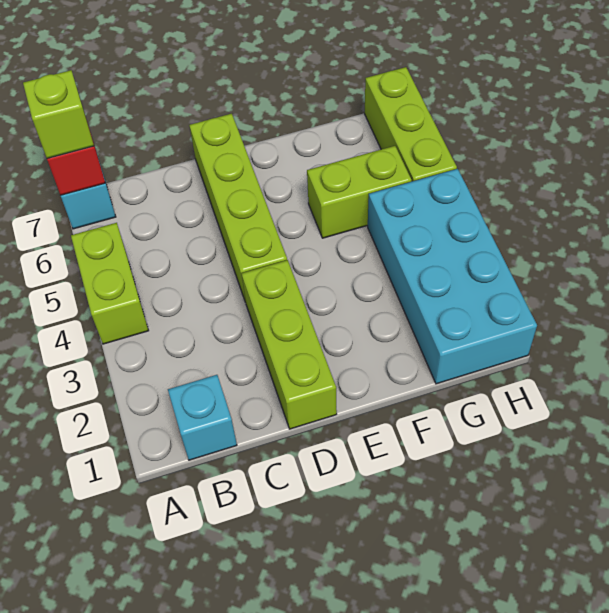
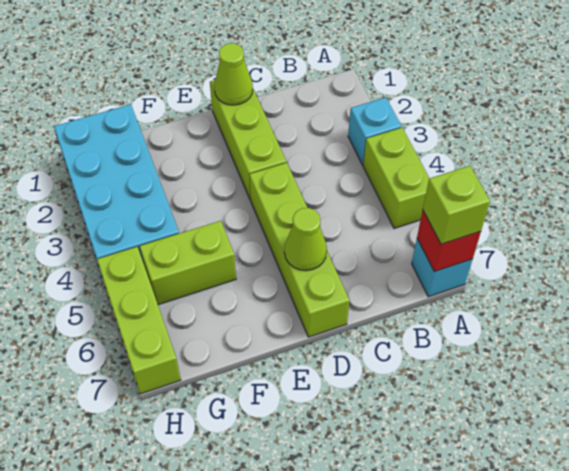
cyan 1x1 brick [168,375,237,460] -> cyan 1x1 brick moved to [348,97,401,165]
none -> lime 1x1 cone [214,43,253,105]
none -> lime 1x1 cone [284,208,327,271]

